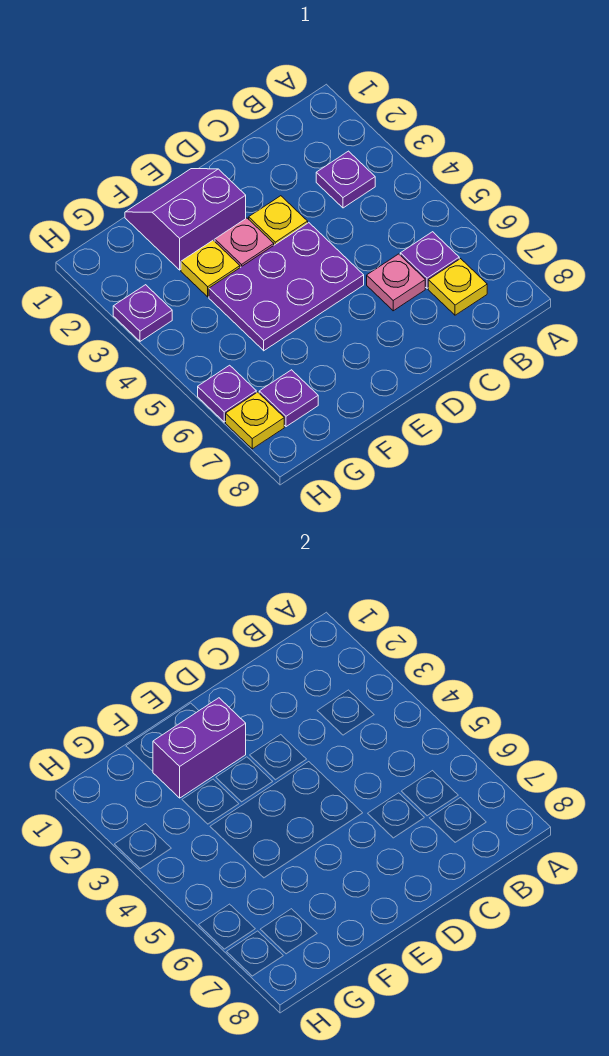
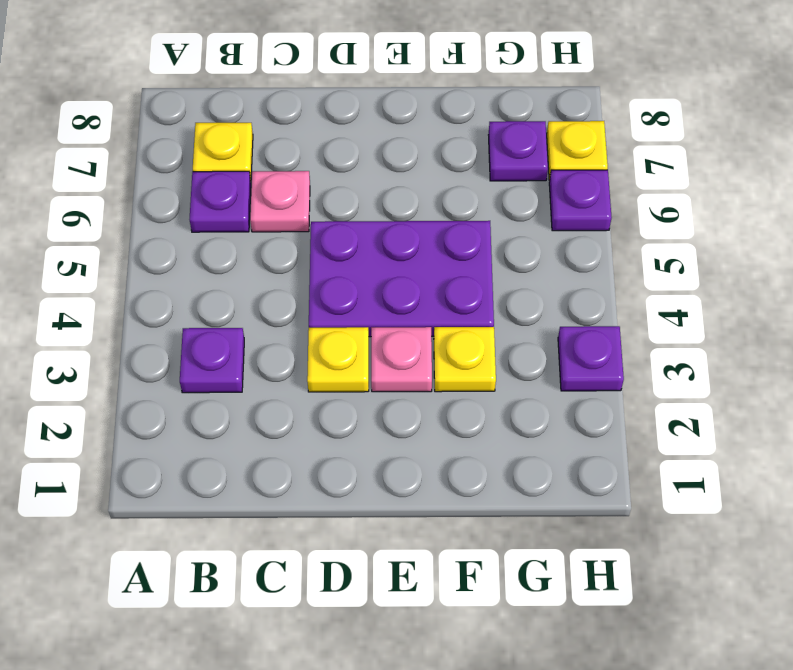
purple 2x2 slope [125,169,246,270] -> none
purple 1x2 brick [153,698,246,798] -> none

